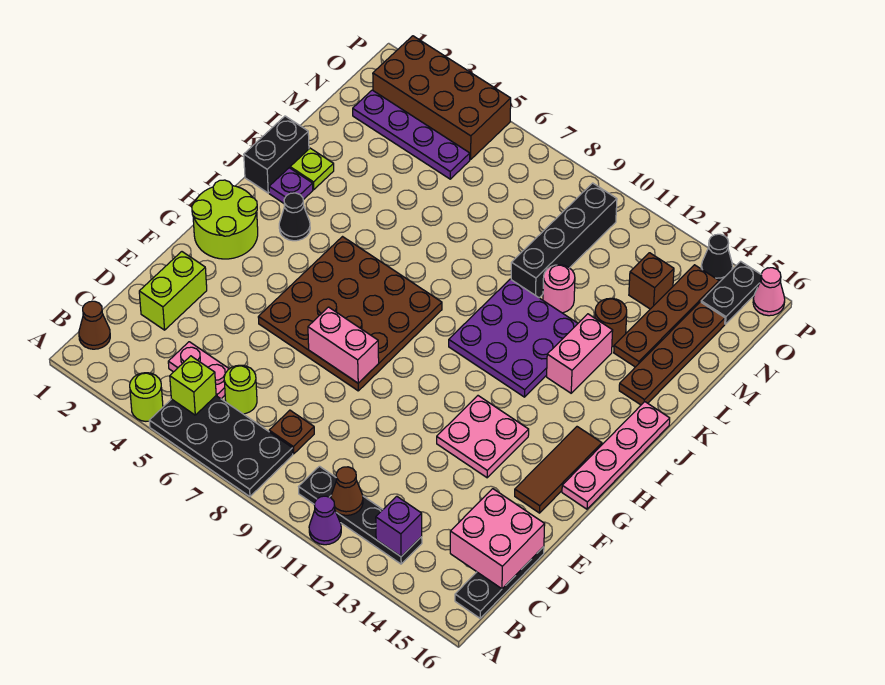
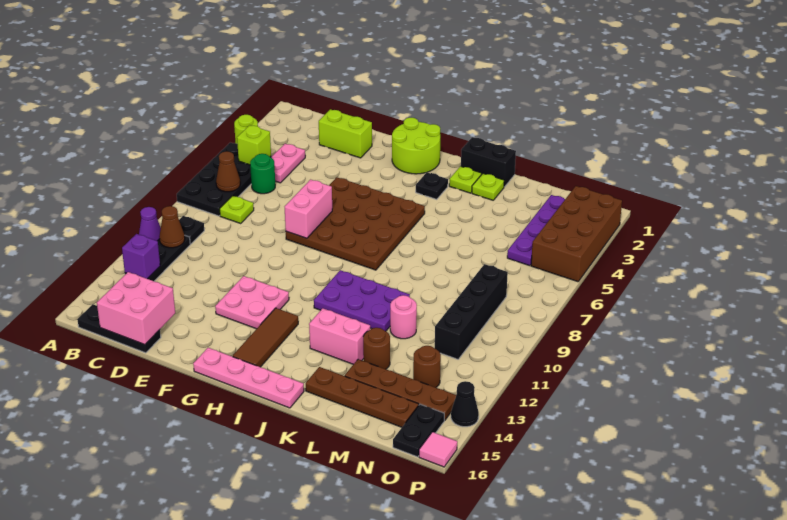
brown 1x1 cone [79,301,110,349] -> brown 1x1 cone moved to [216,151,240,192]
lime 1x1 round brick [224,365,257,414] -> green 1x1 round brick [250,154,275,194]
brown 1x1 plate [269,410,314,454] -> lime 1x1 plate [220,196,254,223]
brown 1x3 tile [515,427,602,513] -> brown 1x3 tile turned to [233,308,298,367]
black 1x1 cone [279,193,310,241] -> black 1x1 plate [416,172,448,199]
purple 3x3 plate [449,279,578,397] -> purple 2x3 plate [314,270,410,331]
purple 1x1 plate [269,168,313,203] -> lime 1x1 plate [449,166,482,193]
black 1x4 brick [511,183,617,298] -> black 1x4 brick turned to [435,264,508,359]
brown 1x1 brick [629,253,674,309] -> brown 1x1 round brick [413,346,441,387]
black 1x2 plate [701,261,761,324] -> black 1x2 plate turned to [393,404,444,457]
pink 1x1 cone [753,268,785,316] -> pink 1x1 tile [419,432,457,467]

